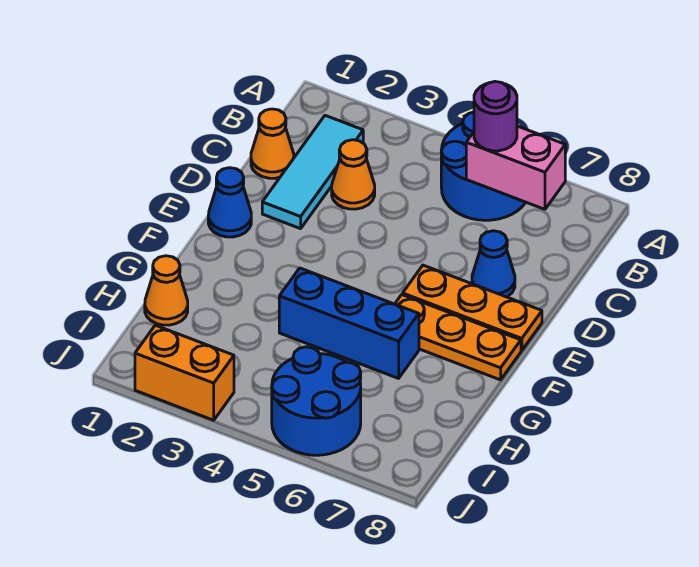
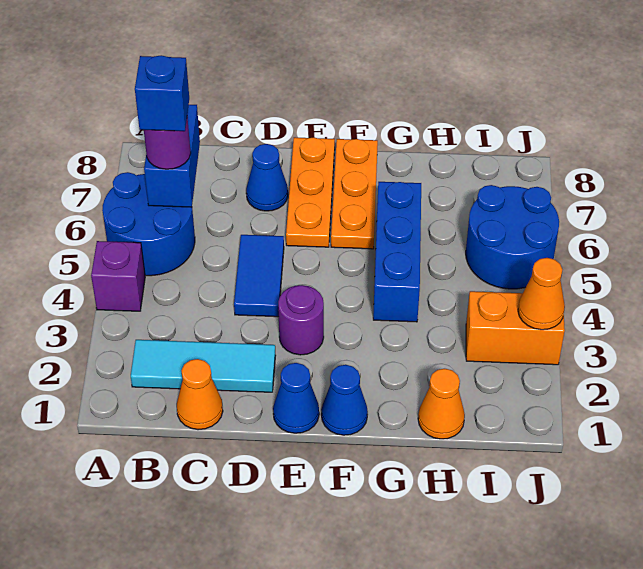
none -> purple 1x1 brick [91,241,145,311]
pink 1x2 brick [466,126,565,209] -> blue 1x2 brick [144,105,200,207]
none -> blue 1x1 brick [135,55,189,131]
orange 1x1 cone [332,140,375,209] -> orange 1x1 cone moved to [518,258,565,330]
none -> blue 1x2 tile [234,235,284,317]
none -> purple 1x1 round brick [278,285,324,355]
none -> blue 1x1 cone [321,365,368,435]
orange 1x2 brick [135,325,234,420] -> orange 1x2 brick turned to [466,291,565,365]

